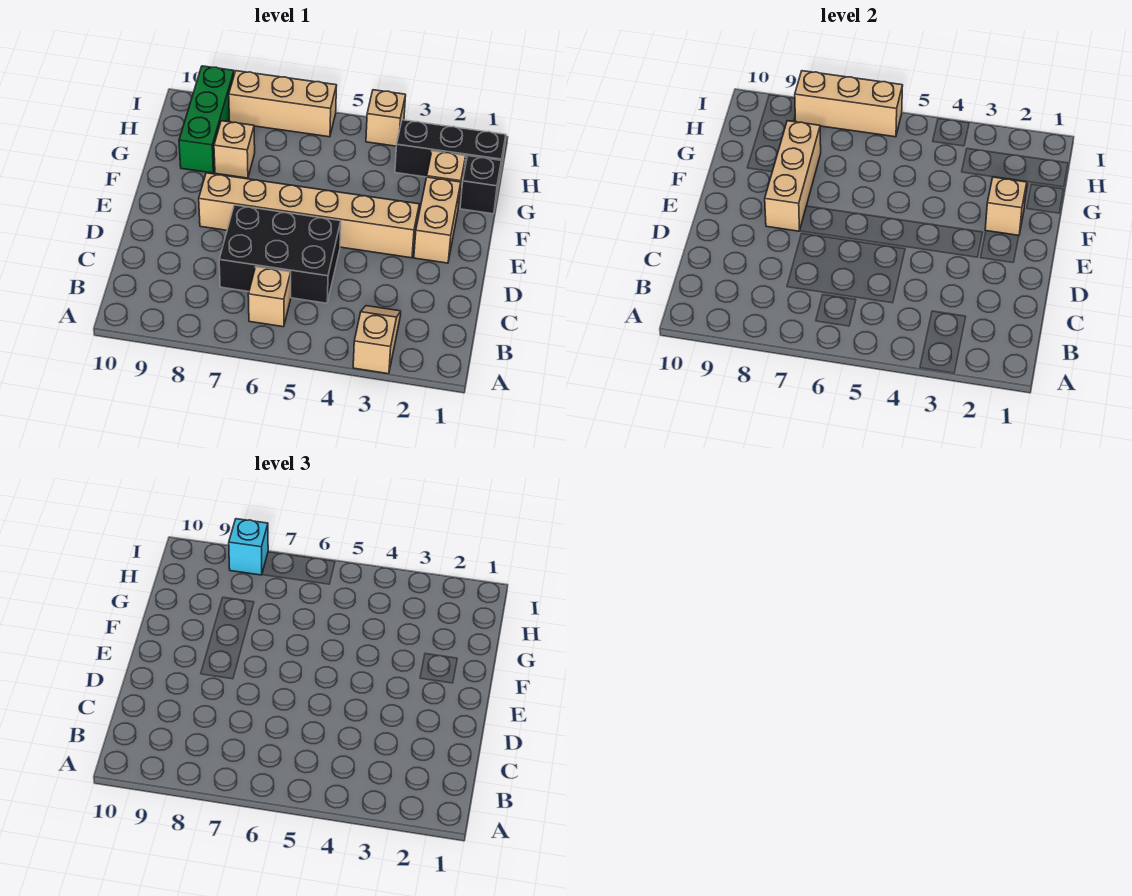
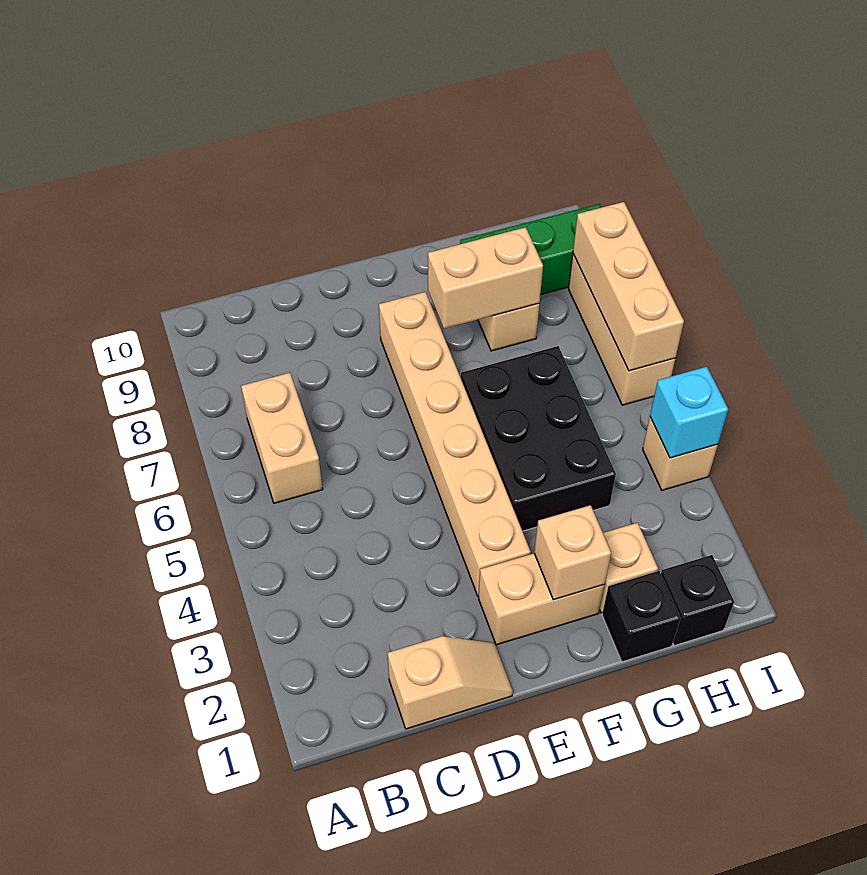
tan 1x2 slope [353,306,401,374] -> tan 1x2 slope moved to [388,636,513,729]
tan 1x1 brick [248,267,291,327] -> tan 1x2 brick [241,373,323,503]
black 2x3 brick [219,205,341,303] -> black 2x3 brick moved to [461,346,616,531]
tan 1x3 brick [765,121,821,231] -> tan 1x2 brick [428,227,543,329]
black 1x3 brick [395,120,506,181] -> black 1x1 brick [661,555,734,646]
cyan 1x1 brick [229,519,268,575] -> cyan 1x1 brick moved to [650,367,728,458]

